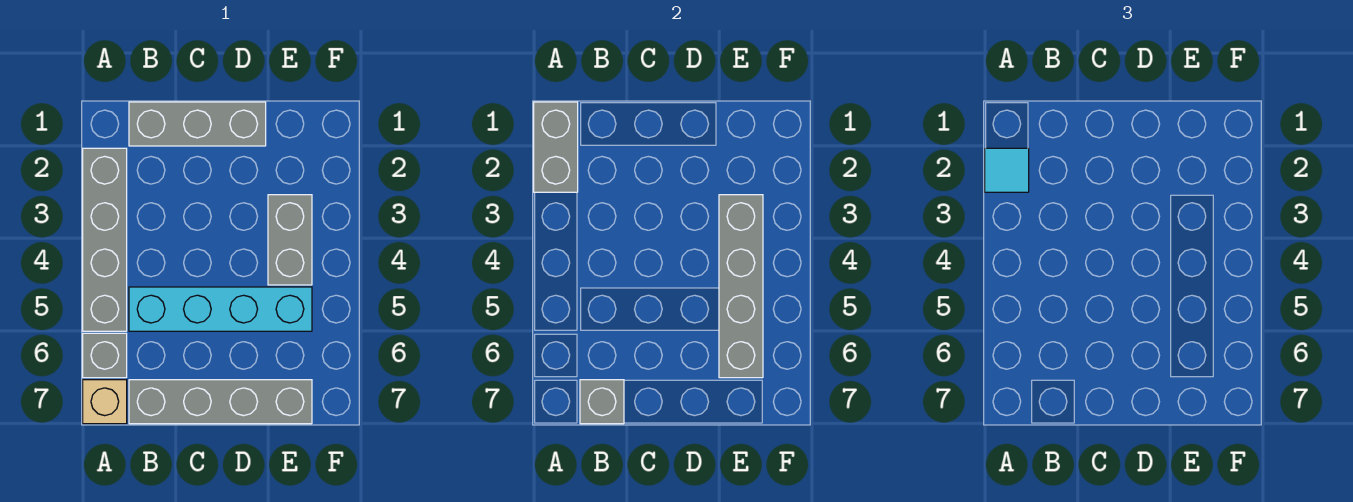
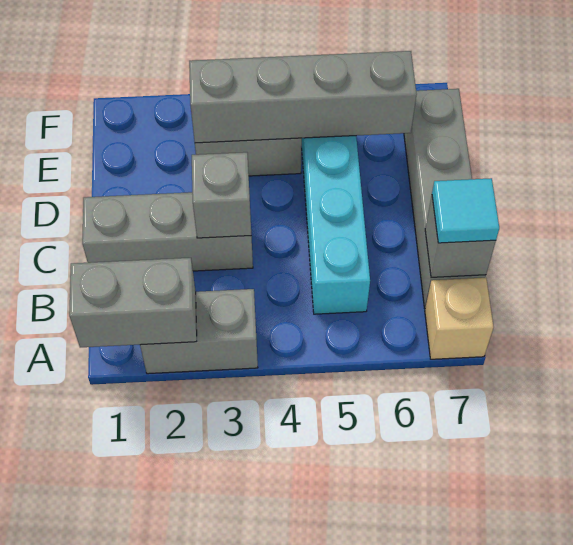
grey 1x4 brick [83,148,127,331] -> grey 1x2 brick [140,289,258,374]
cyan 1x1 tile [985,148,1029,192] -> cyan 1x1 tile moved to [432,178,499,243]
grey 1x1 brick [83,333,127,378] -> grey 1x1 brick moved to [192,152,251,238]
grey 1x3 brick [129,102,266,146] -> grey 1x3 brick turned to [82,192,253,271]

